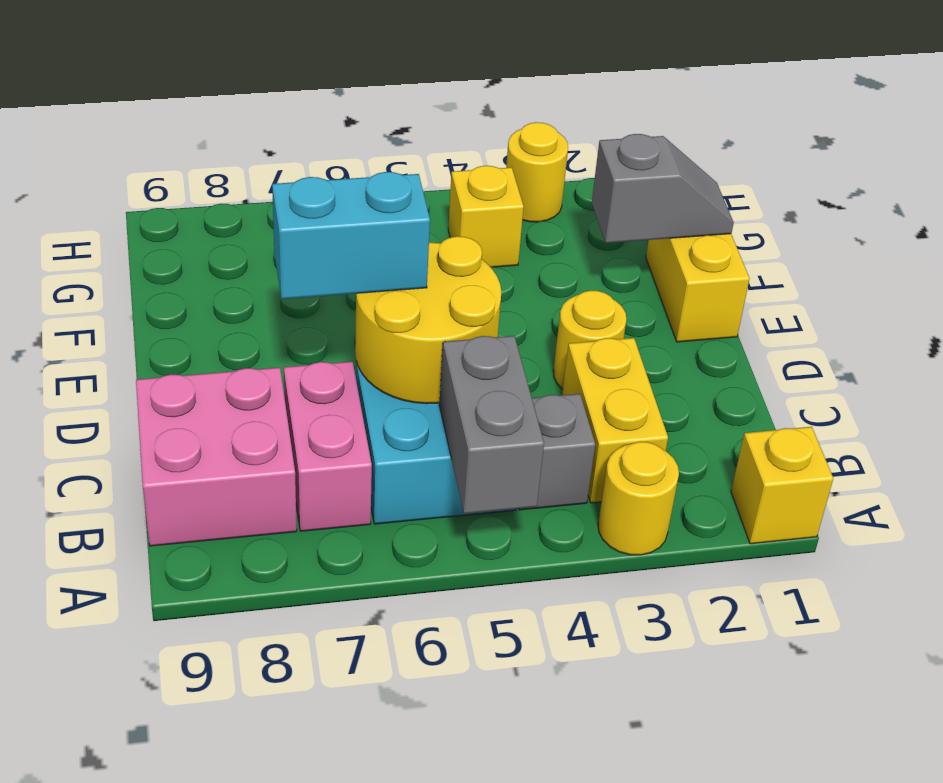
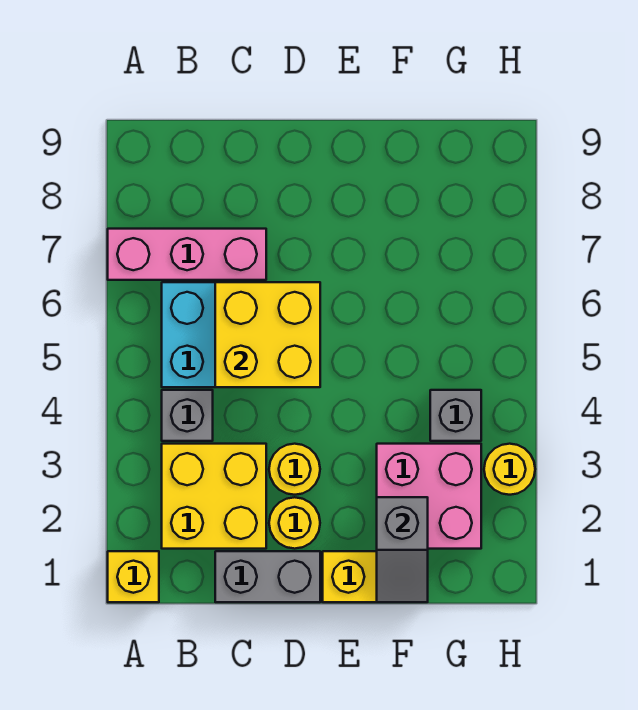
yellow 1x1 round brick [598,442,679,555] -> yellow 1x1 round brick moved to [269,497,320,549]
grey 1x2 brick [439,336,544,514] -> grey 1x2 brick moved to [215,551,320,602]
yellow 1x2 brick [562,338,668,503] -> yellow 2x2 brick [162,444,266,549]
pink 1x2 brick [284,362,372,531] -> pink 1x3 brick [108,229,266,280]
pink 2x2 brick [136,368,297,546] -> pink 2x2 brick moved to [377,444,481,549]
yellow 2x2 round brick [355,236,501,404] -> yellow 2x2 brick [215,282,320,387]
cyan 1x2 brick [272,172,430,299] -> none
yellow 1x1 brick [448,166,524,267] -> grey 1x1 brick [430,390,481,441]

